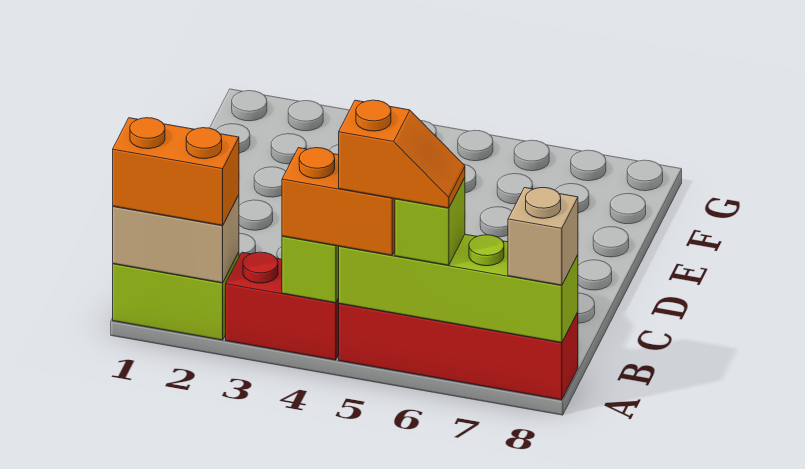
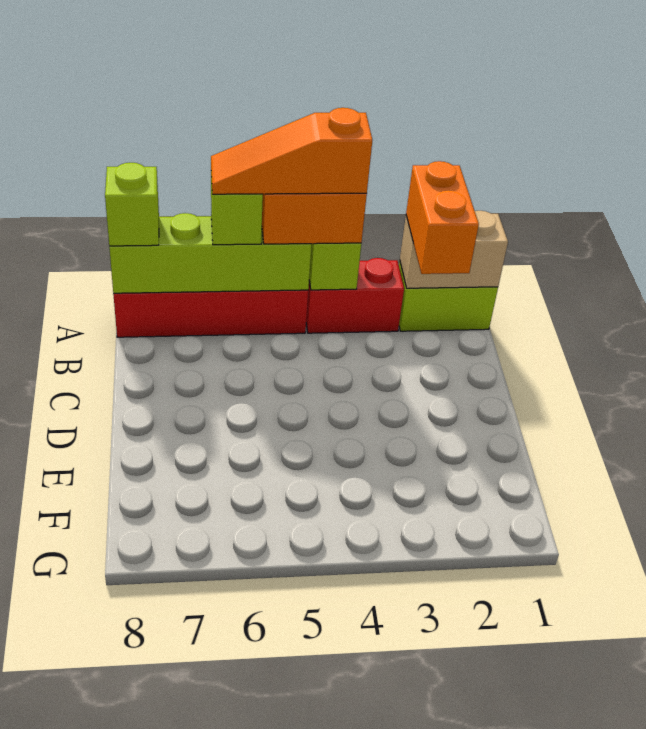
orange 1x2 brick [113,118,239,225] -> orange 1x2 brick turned to [406,161,479,274]
orange 1x2 slope [339,100,465,208] -> orange 1x3 slope [211,108,372,194]
tan 1x1 brick [508,188,578,285] -> lime 1x1 brick [105,163,159,246]

